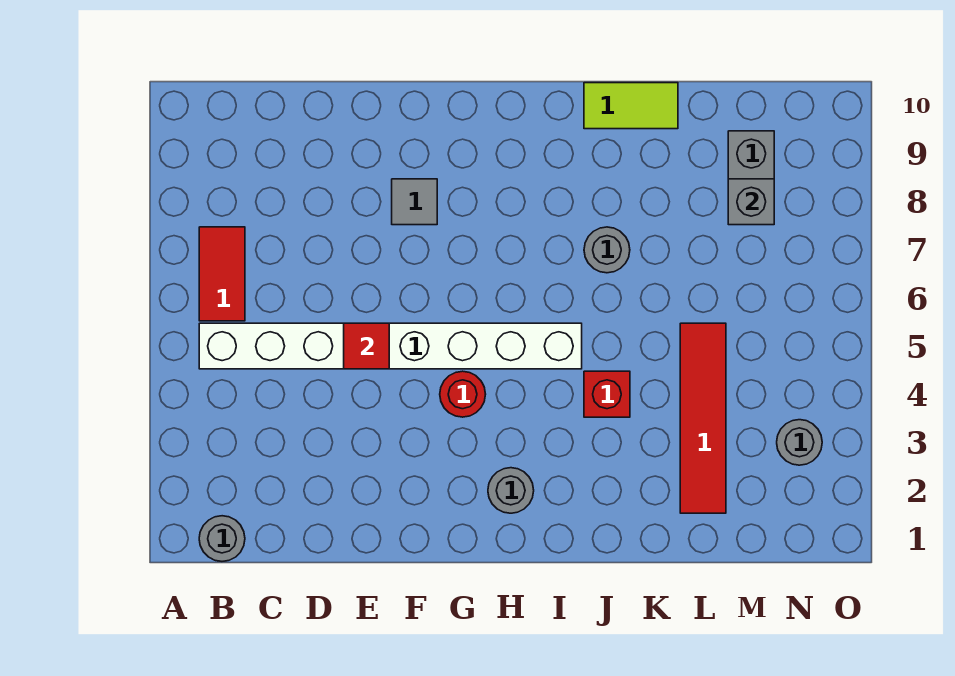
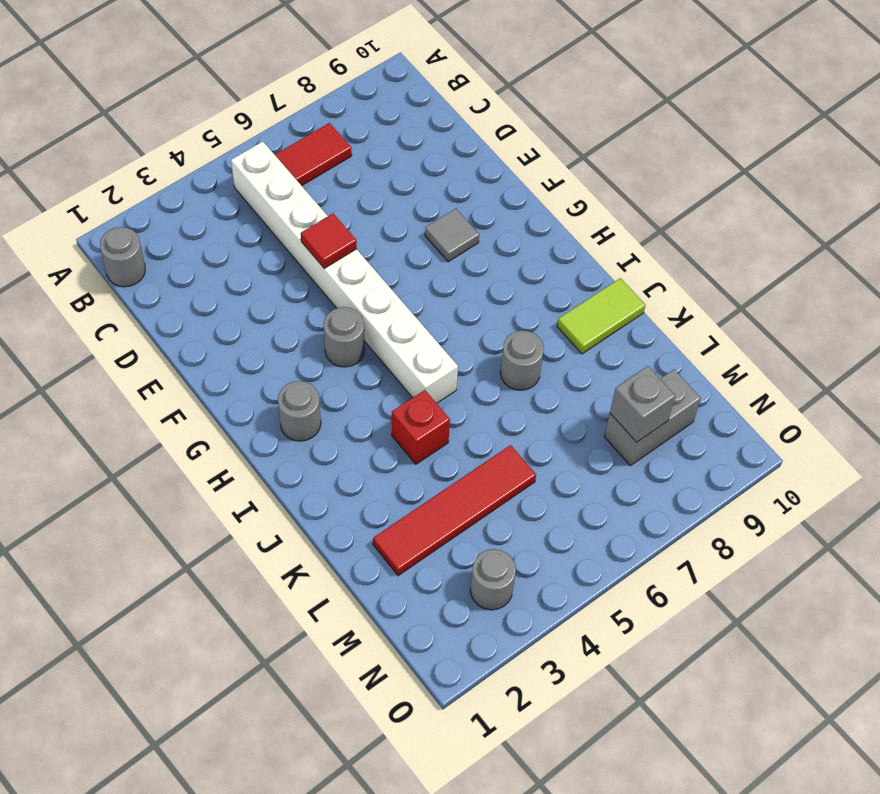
red 1x1 round brick [440,371,486,417] -> grey 1x1 round brick [324,307,365,367]
lime 1x2 tile [584,83,678,129] -> lime 1x2 tile turned to [557,278,645,354]

